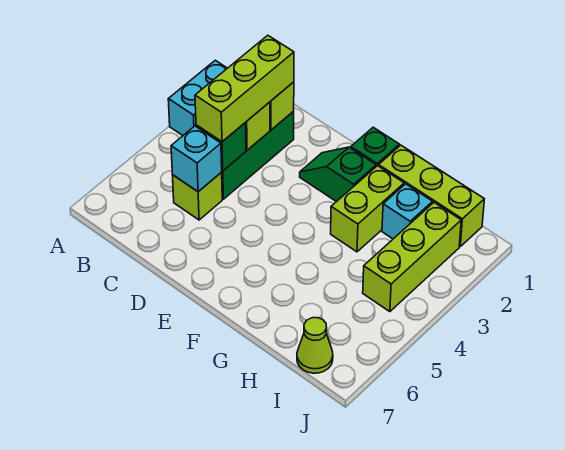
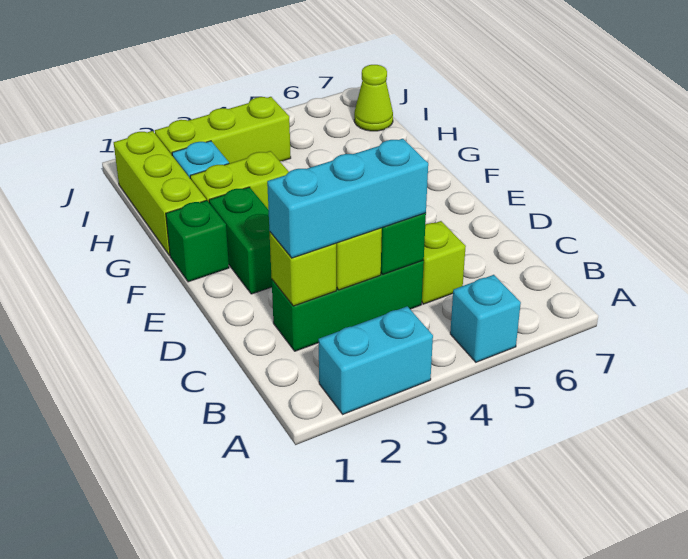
lime 1x3 brick [195,35,294,142] -> cyan 1x3 brick [267,139,428,258]
cyan 1x1 brick [171,126,222,192] -> cyan 1x1 brick moved to [450,275,521,362]
green 1x2 slope [300,147,376,202] -> green 1x2 brick [209,187,272,294]

